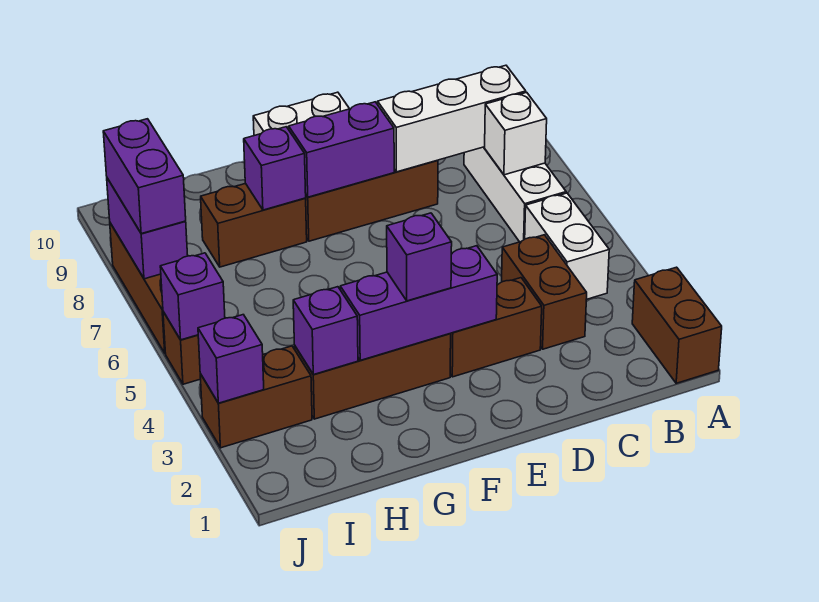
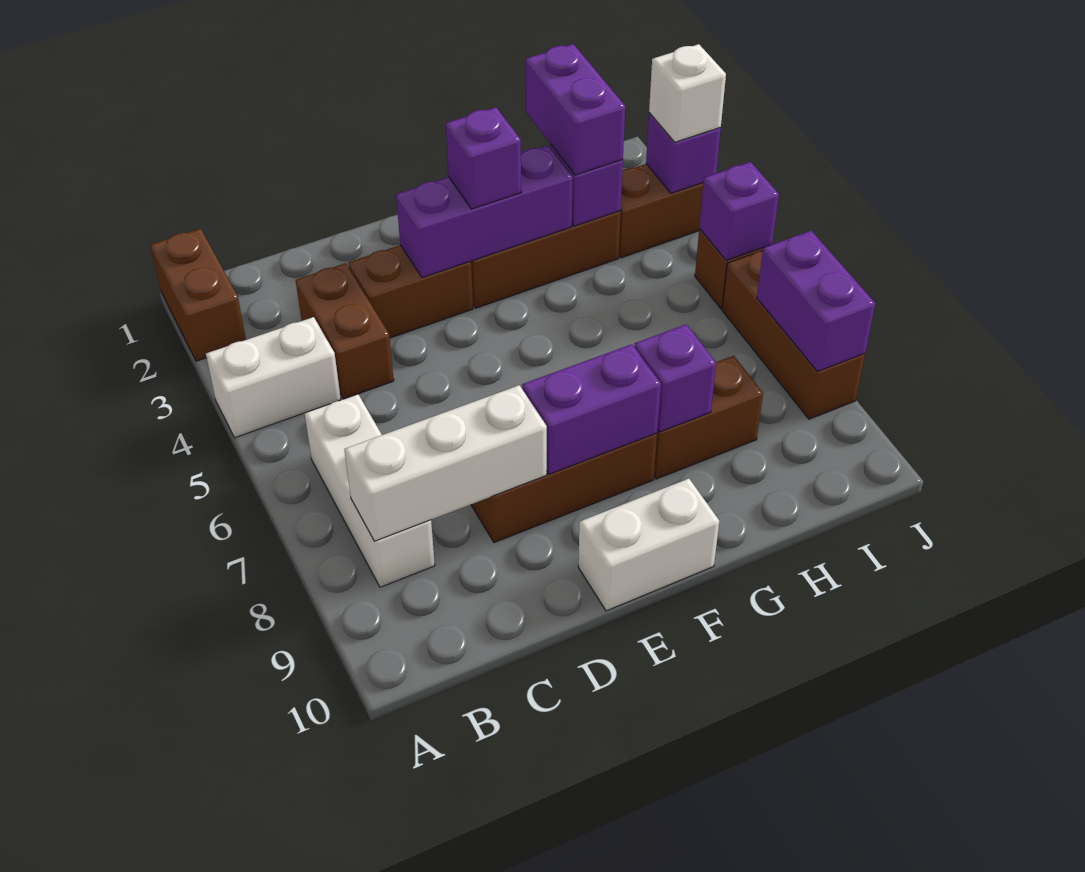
white 1x2 brick [525,193,609,300] -> white 1x2 brick turned to [206,317,341,438]
white 1x1 brick [485,92,547,175] -> white 1x1 brick moved to [649,44,726,142]
purple 1x2 brick [103,119,186,234] -> purple 1x2 brick moved to [526,44,625,175]

